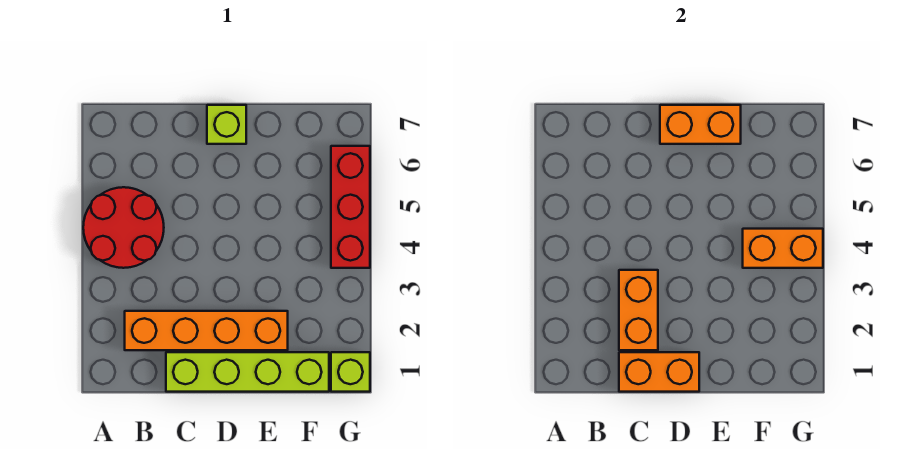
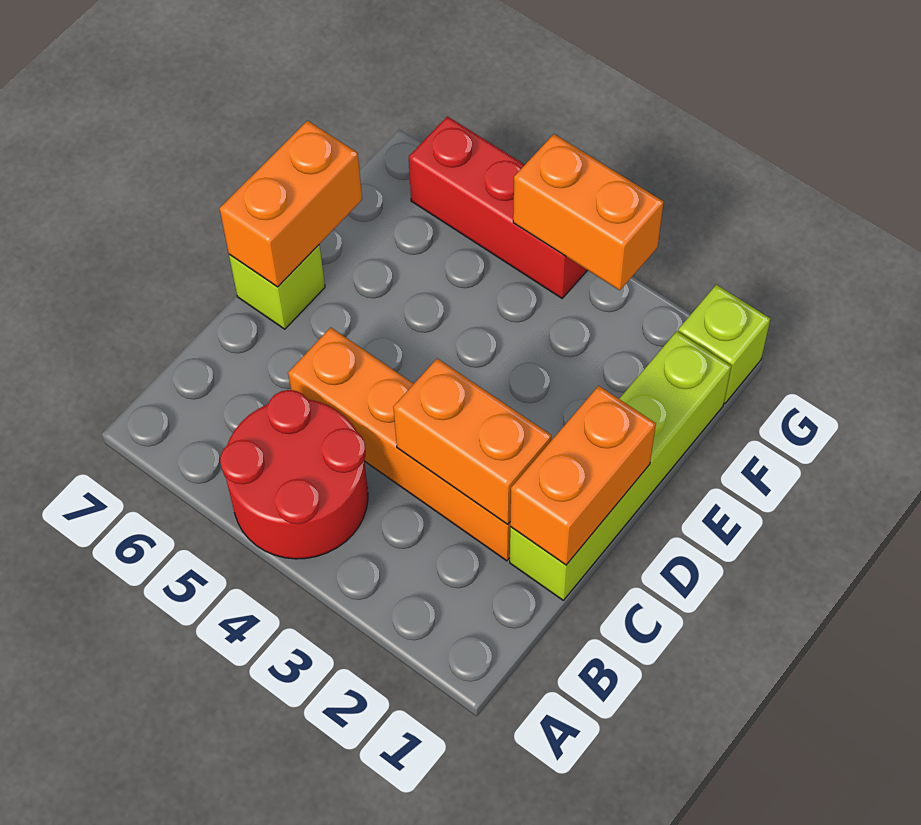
orange 1x4 brick [125,311,288,350] -> orange 1x4 brick turned to [288,327,510,561]
orange 1x2 brick [743,229,823,268] -> orange 1x2 brick turned to [513,134,664,291]

